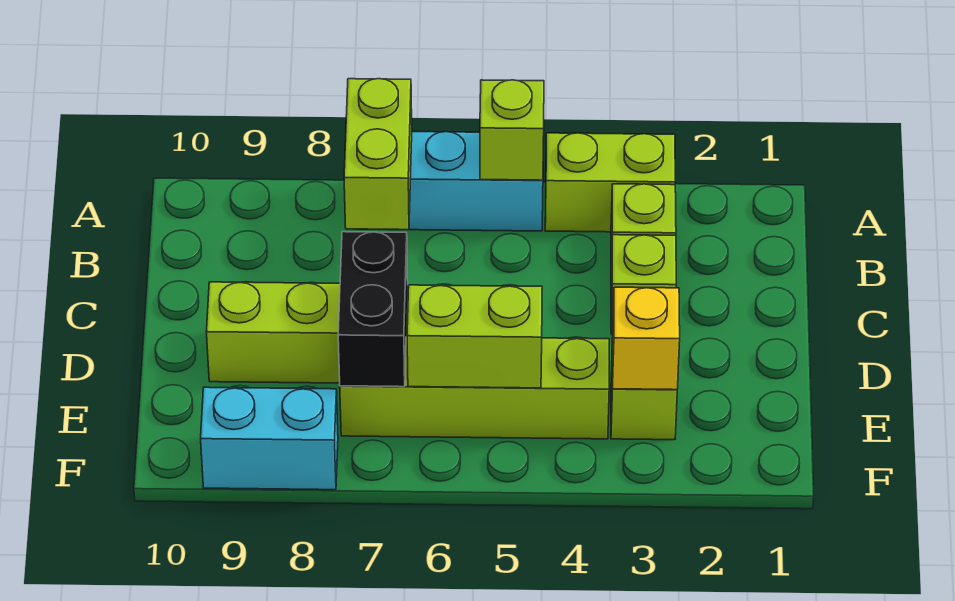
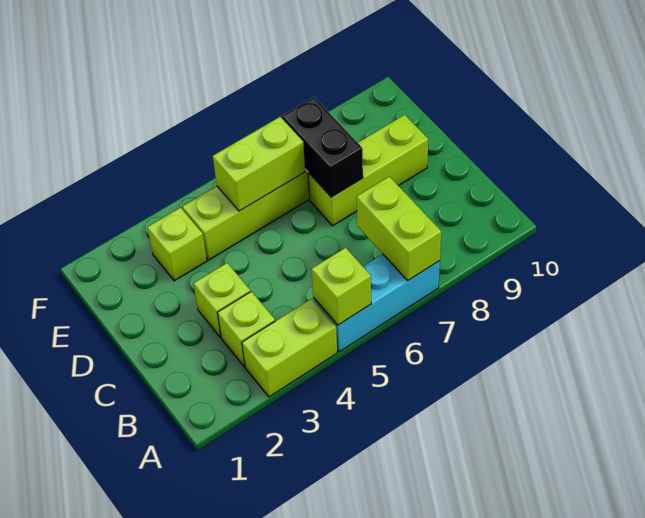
yellow 1x1 brick [612,287,680,390] -> none
cyan 1x2 brick [201,387,338,490] -> none

